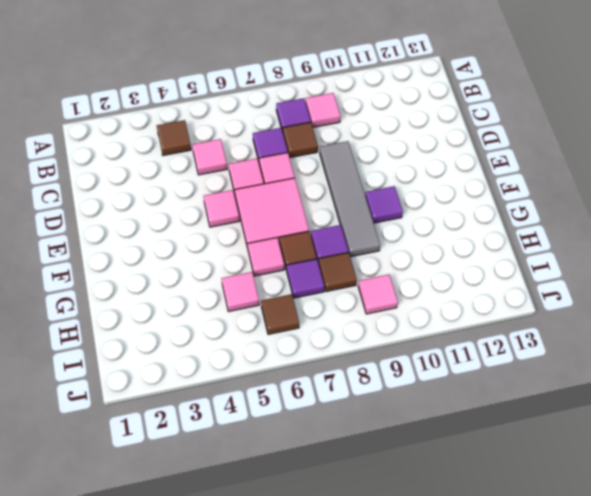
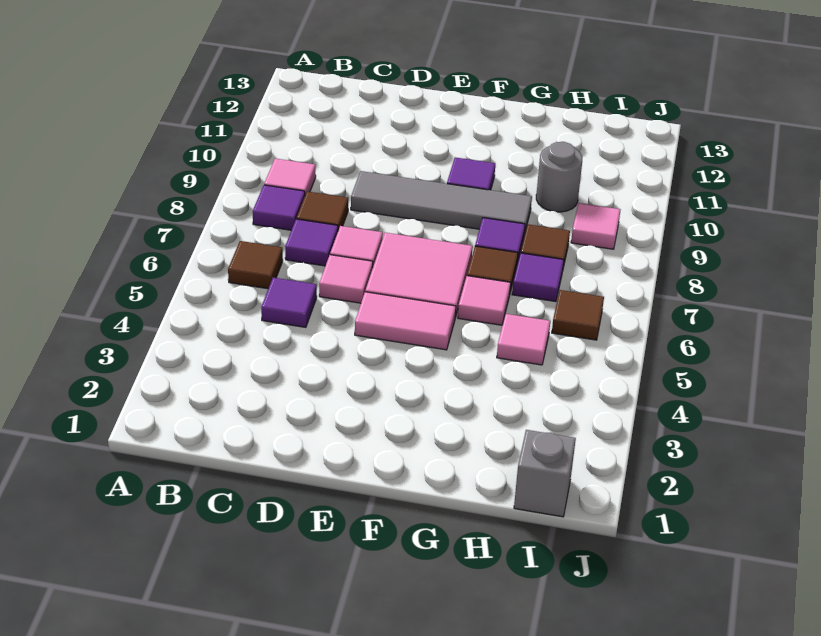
brown 1x1 tile [157,120,191,155] -> brown 1x1 tile moved to [228,241,283,289]
pink 1x1 tile [192,139,227,175] -> purple 1x1 tile [261,278,317,327]
pink 1x1 tile [203,190,240,227] -> pink 1x2 tile [355,292,456,350]
none -> grey 1x1 round brick [536,142,582,212]
none -> grey 1x1 brick [514,430,576,517]

